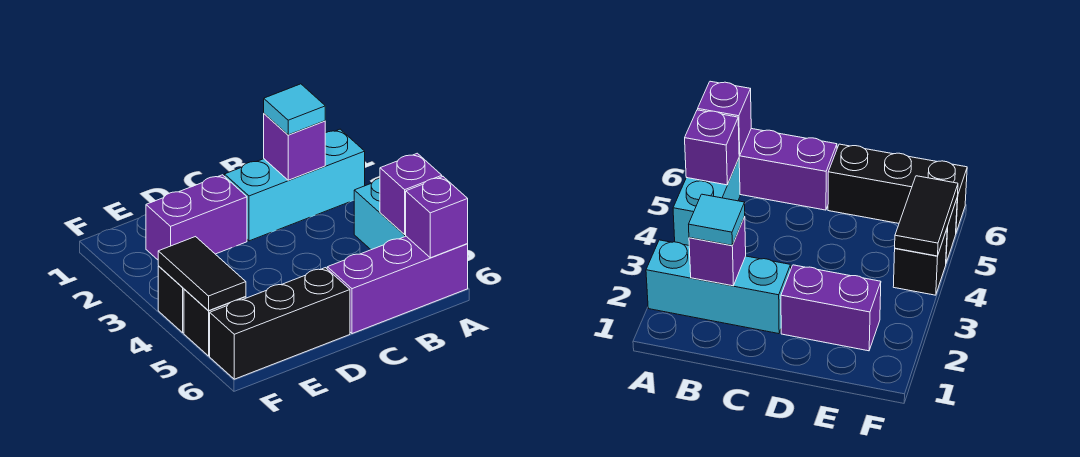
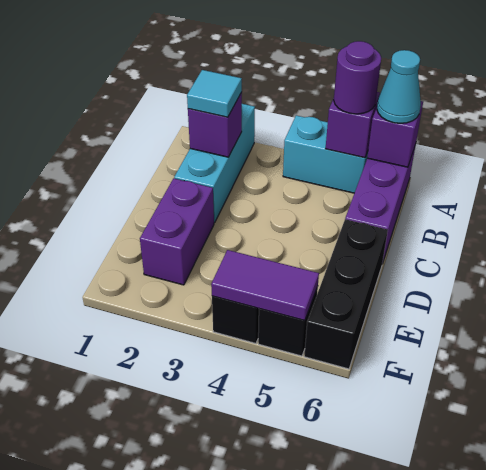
none -> purple 1x1 round brick [334,41,381,114]
none -> cyan 1x1 cone [377,50,421,123]
black 1x2 tile [158,237,246,310] -> purple 1x2 tile [211,250,319,320]

